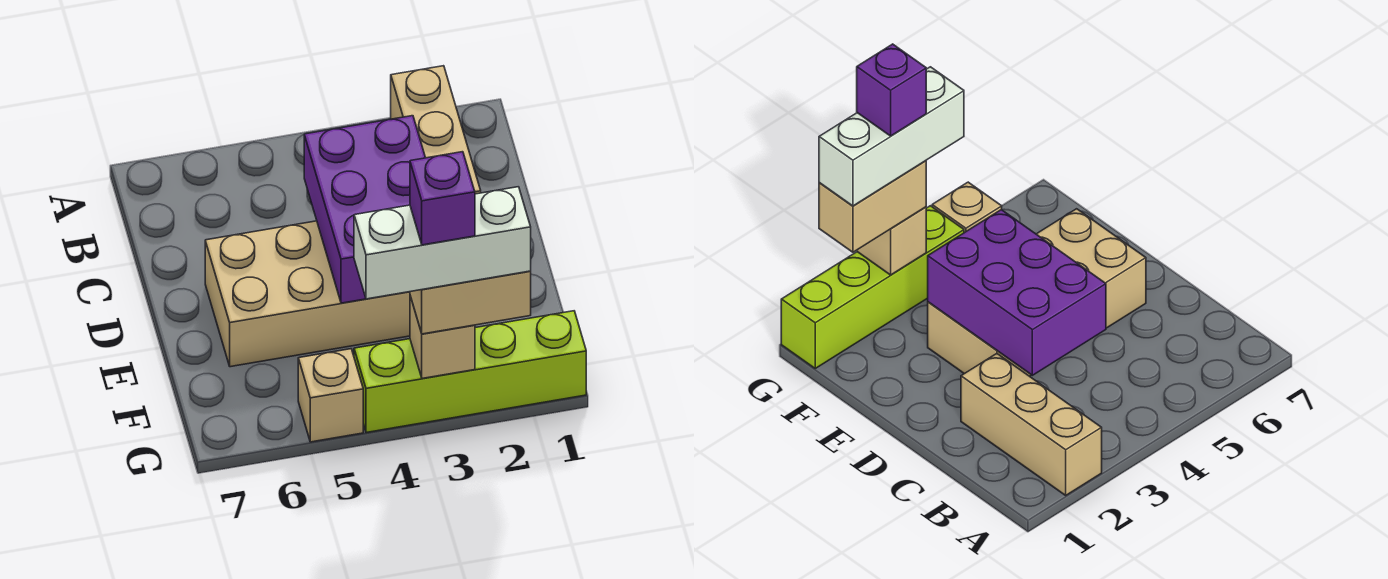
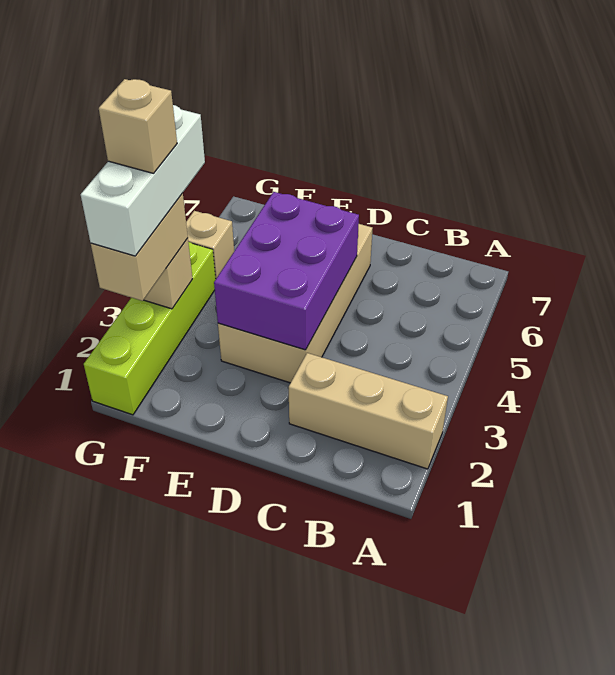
purple 2x3 brick [304,116,425,303] -> purple 2x3 brick turned to [214,192,359,350]
purple 1x1 brick [410,152,475,245] -> tan 1x1 brick [99,79,177,173]

